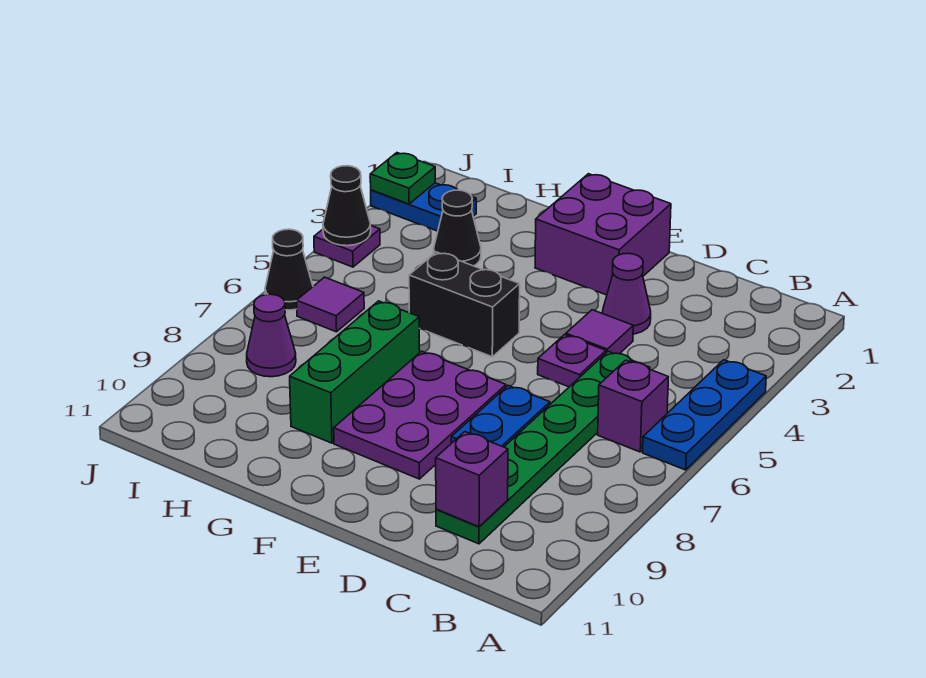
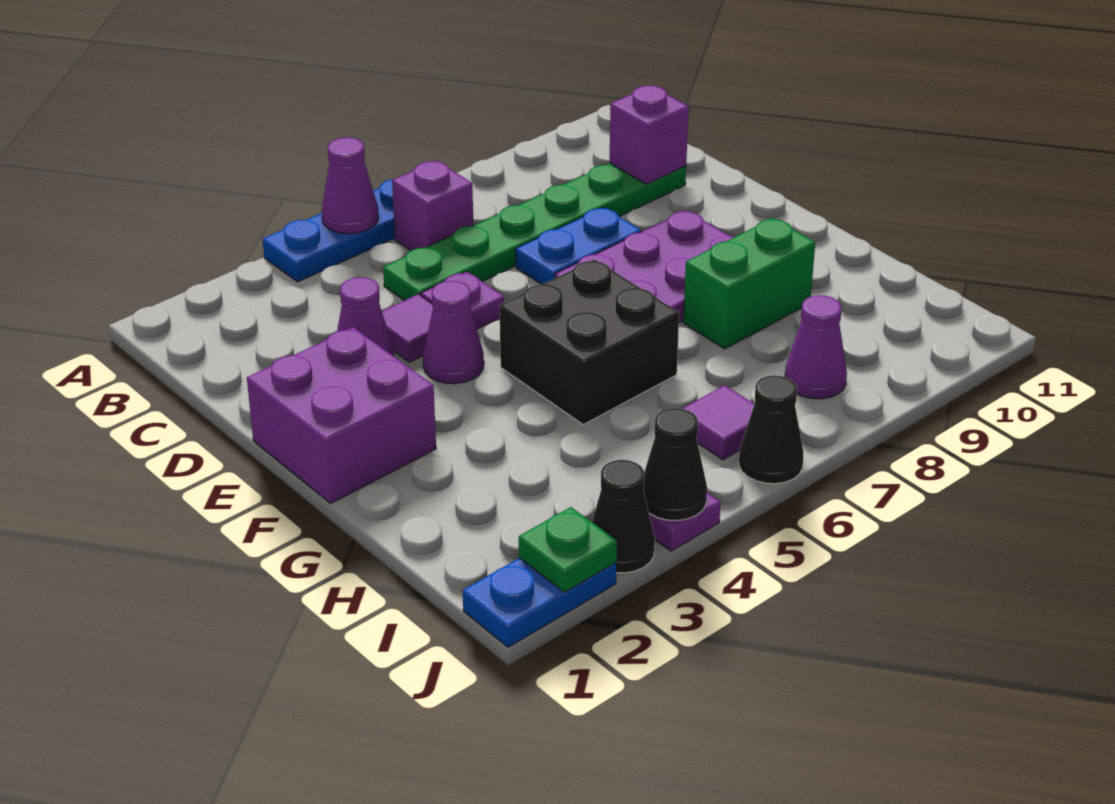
none -> purple 1x1 cone [322,137,379,234]
none -> purple 1x1 cone [423,281,484,384]
black 1x2 brick [409,252,520,357] -> black 2x2 brick [499,259,679,425]
green 1x3 brick [290,301,420,443] -> green 1x2 brick [683,218,815,349]
black 1x1 cone [434,190,481,266] -> black 1x1 cone moved to [592,460,655,573]
blue 1x2 plate [371,183,476,231] -> blue 1x2 plate turned to [463,558,616,647]

